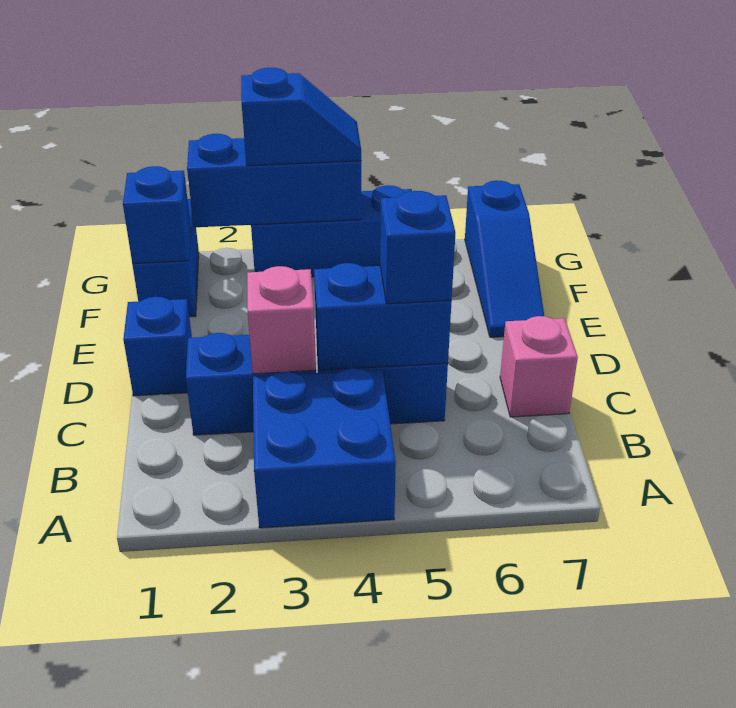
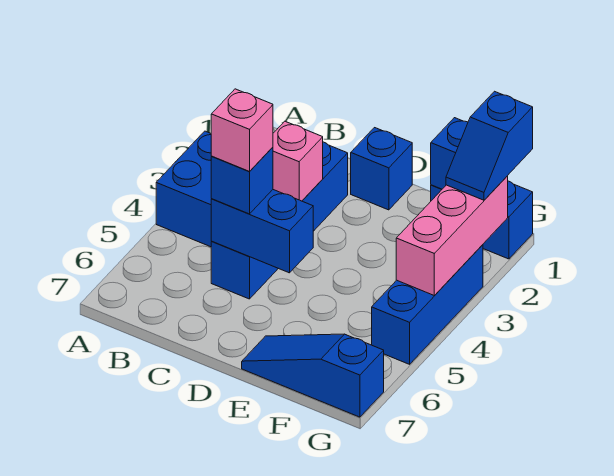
blue 1x2 brick [314,263,452,370] -> blue 1x2 brick turned to [211,190,313,273]
pink 1x1 brick [500,316,578,417] -> pink 1x1 brick moved to [211,89,273,171]
blue 1x3 brick [187,134,361,227] -> pink 1x3 brick [396,176,508,296]
blue 1x2 slope [241,68,361,166] -> blue 1x2 slope moved to [446,91,533,200]

